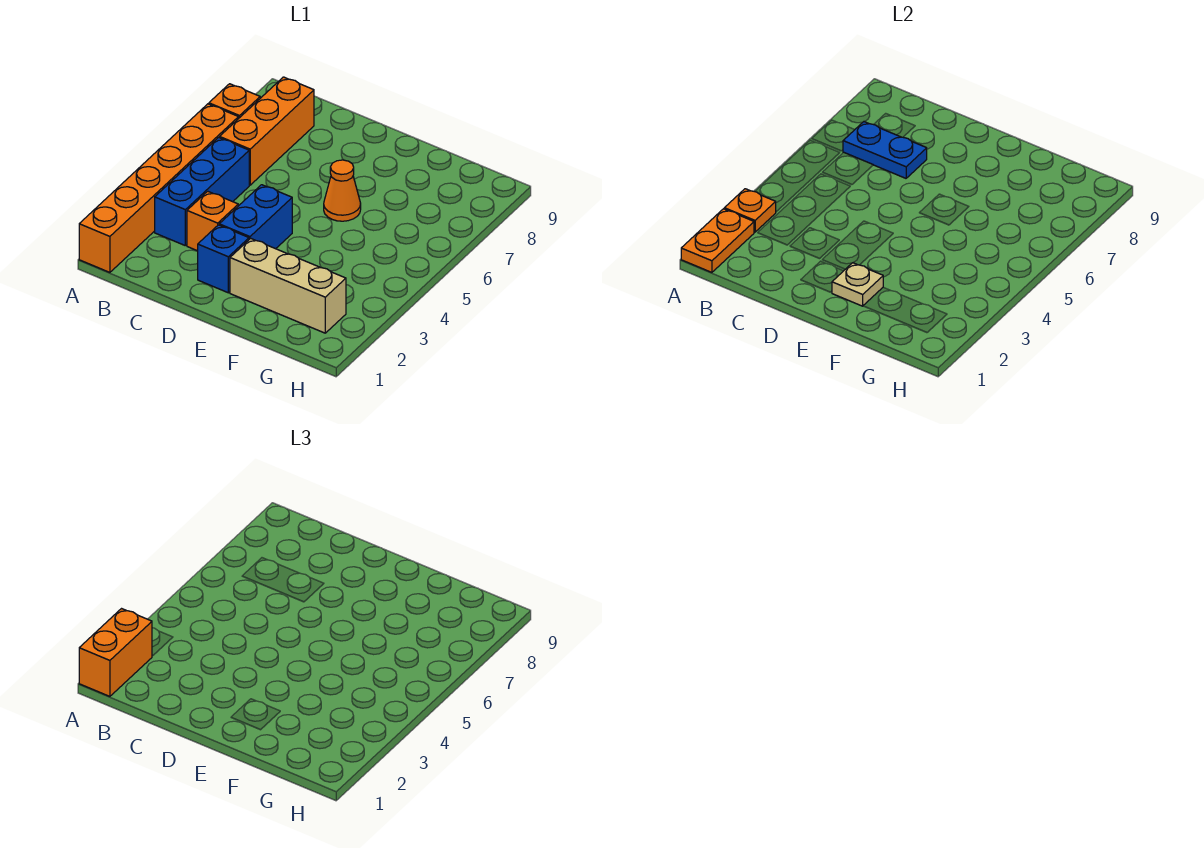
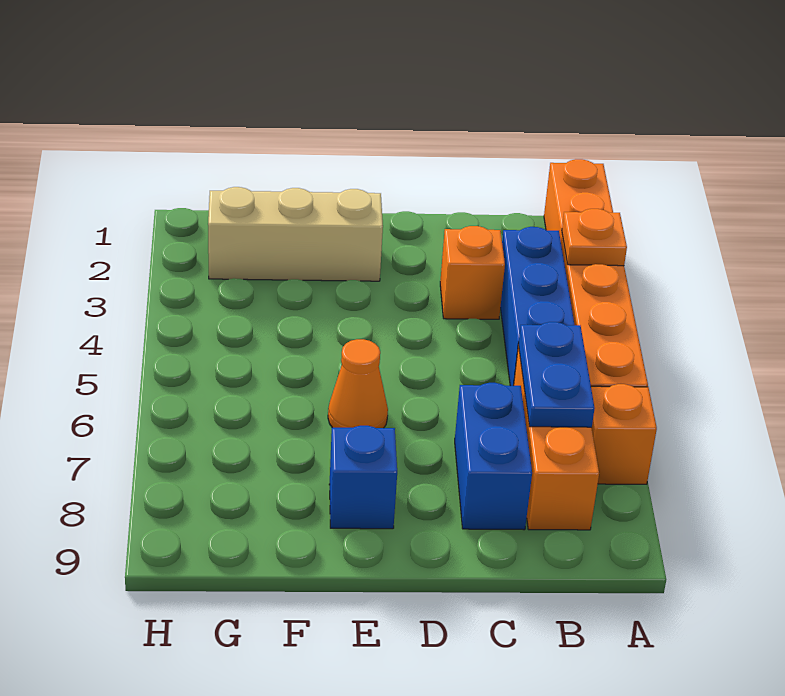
orange 1x2 plate [681,209,754,272] -> none
orange 1x2 brick [79,609,152,696] -> none
blue 1x2 plate [843,122,927,178] -> blue 1x2 plate turned to [518,322,595,427]
blue 1x1 brick [198,225,249,293] -> blue 1x1 brick moved to [329,426,397,529]
blue 1x2 brick [219,185,292,249] -> blue 1x2 brick moved to [455,383,532,530]
tan 1x1 plate [832,263,883,306] -> none

